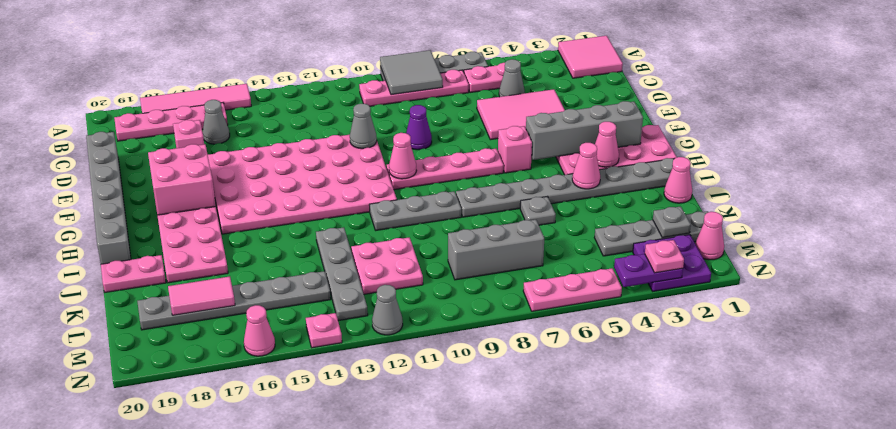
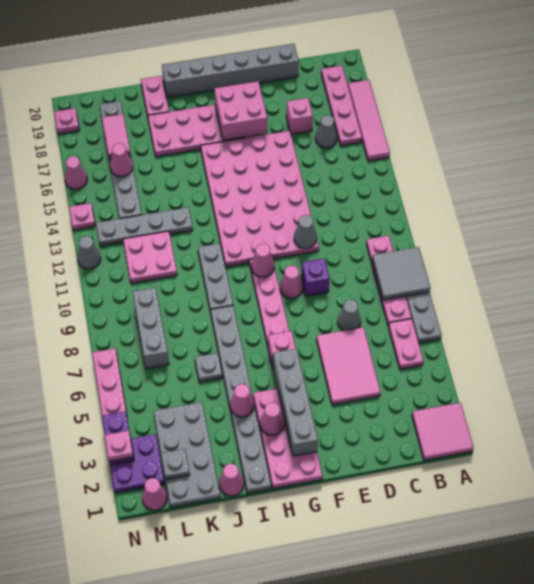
grey 1x1 cone [499,59,525,97] -> grey 1x1 cone moved to [338,300,361,331]
purple 1x1 cone [406,105,432,150] -> purple 1x1 brick [301,258,330,296]
none -> pink 1x1 cone [280,266,303,299]
grey 1x4 plate [594,211,708,256] -> grey 2x4 plate [153,402,220,507]
none -> pink 1x1 cone [110,143,133,177]
none -> pink 1x1 plate [54,108,79,134]

